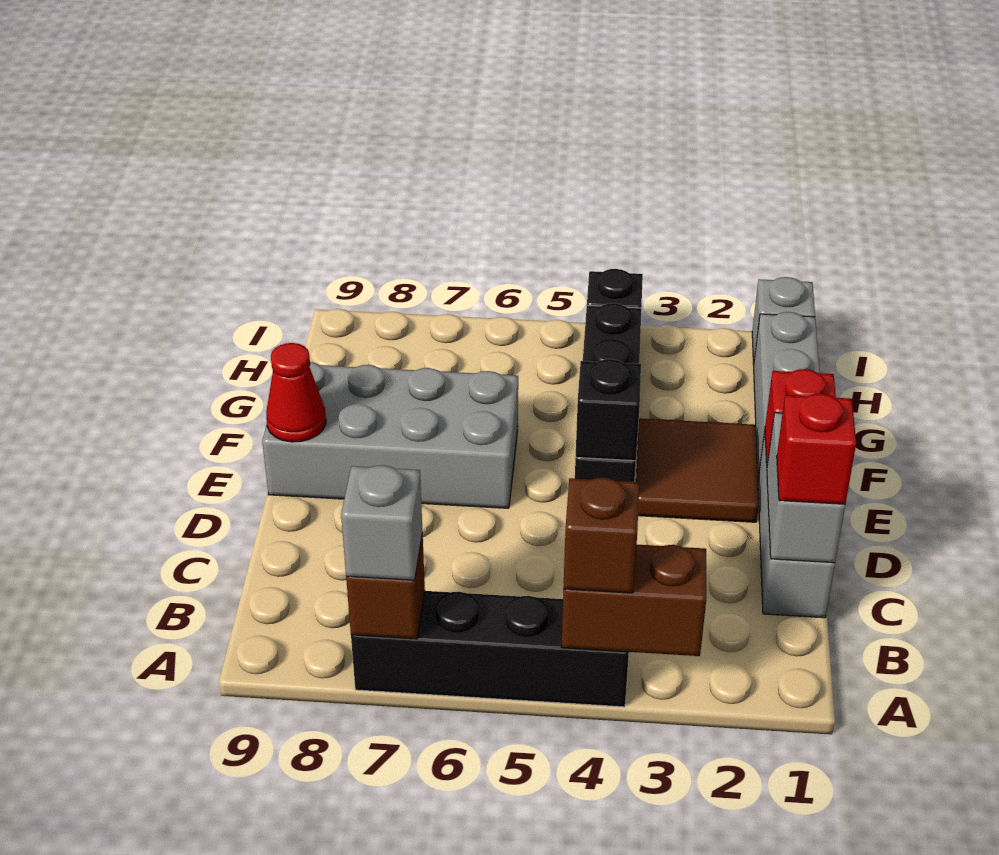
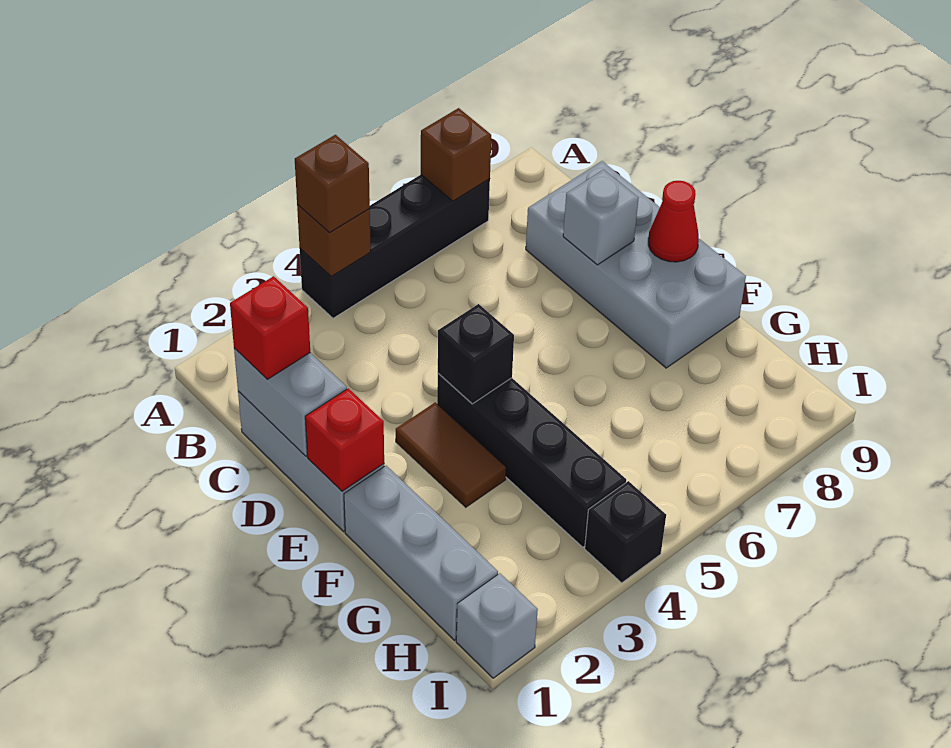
brown 1x2 brick [562,545,707,656] -> brown 1x1 brick [297,205,371,276]
grey 1x1 brick [341,465,423,580] -> grey 1x1 brick moved to [563,170,638,265]
brown 2x2 tile [636,418,759,522] -> brown 1x2 tile [396,402,506,507]
grey 2x4 brick [262,362,518,508] -> grey 2x4 brick turned to [526,161,746,368]

